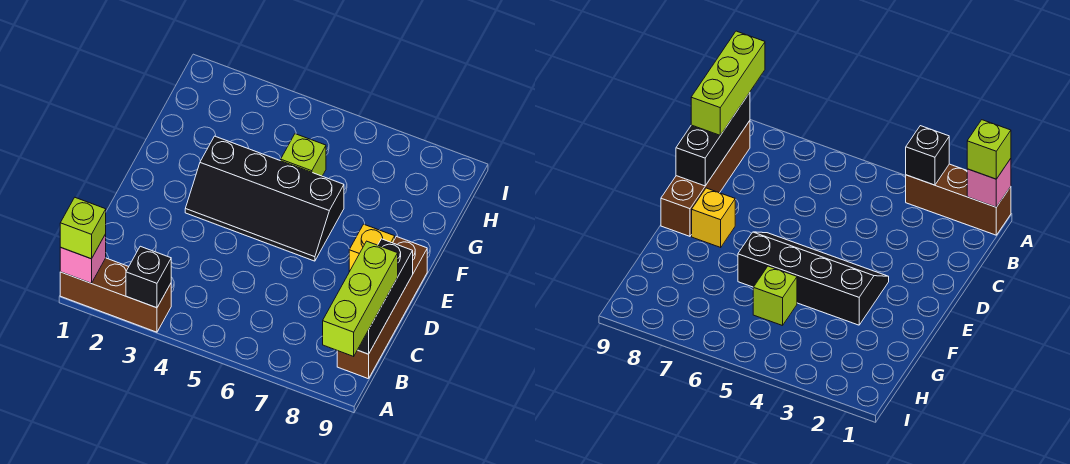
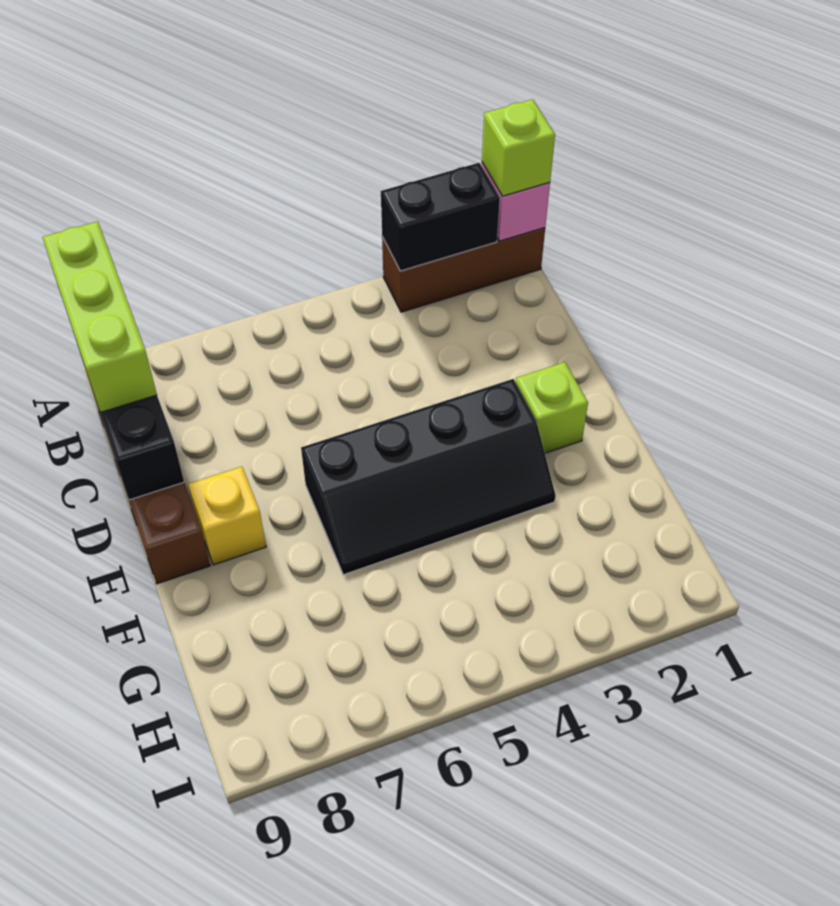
black 1x1 brick [126,246,171,308] -> black 1x2 brick [381,163,500,271]
black 2x4 slope [185,136,344,261] -> black 2x4 slope turned to [301,379,556,575]
lime 1x1 brick [281,134,326,176] -> lime 1x1 brick moved to [516,362,588,453]

